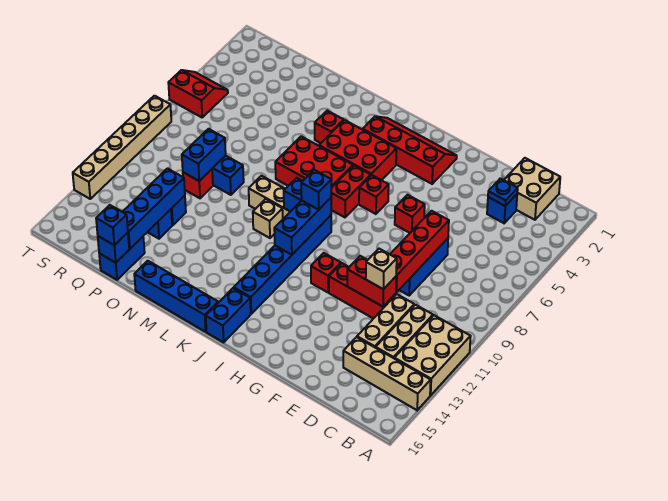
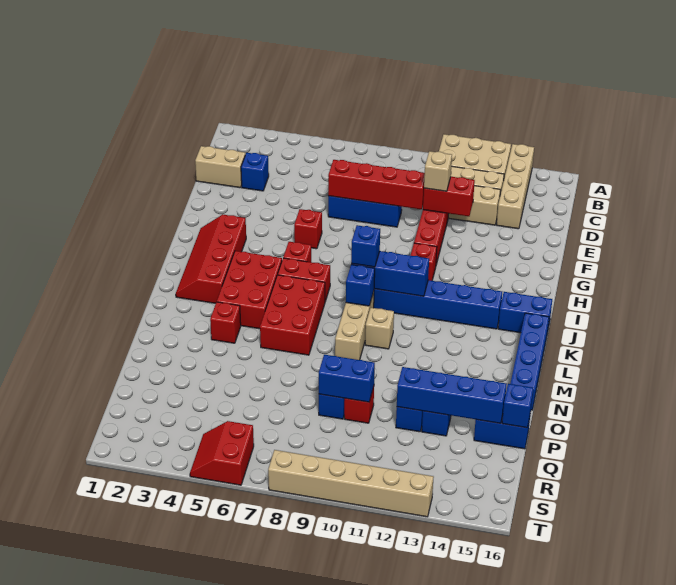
tan 2x2 brick [504,158,560,220] -> tan 1x2 brick [195,146,245,188]
blue 1x1 plate [488,178,518,206] -> none
red 1x2 brick [347,256,396,307] -> red 1x2 brick turned to [423,177,475,216]
blue 1x1 brick [96,205,128,245] -> none

